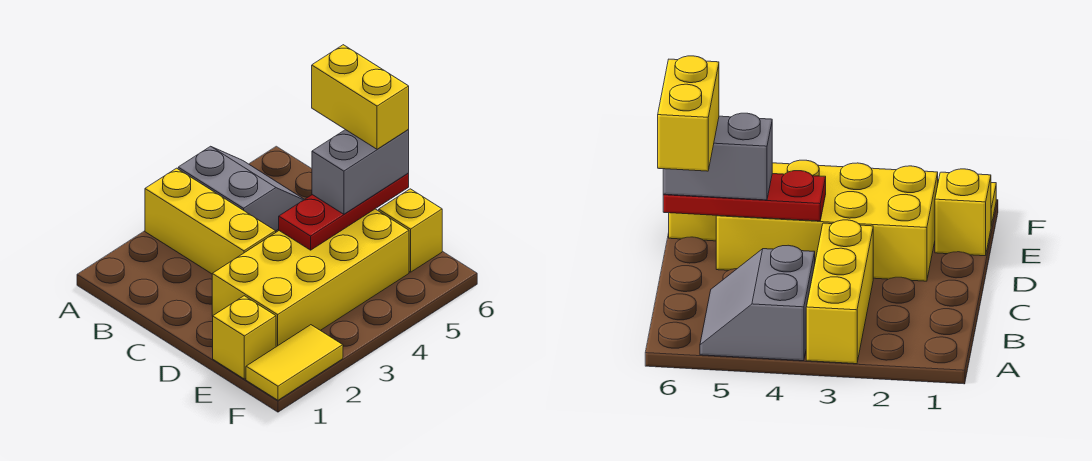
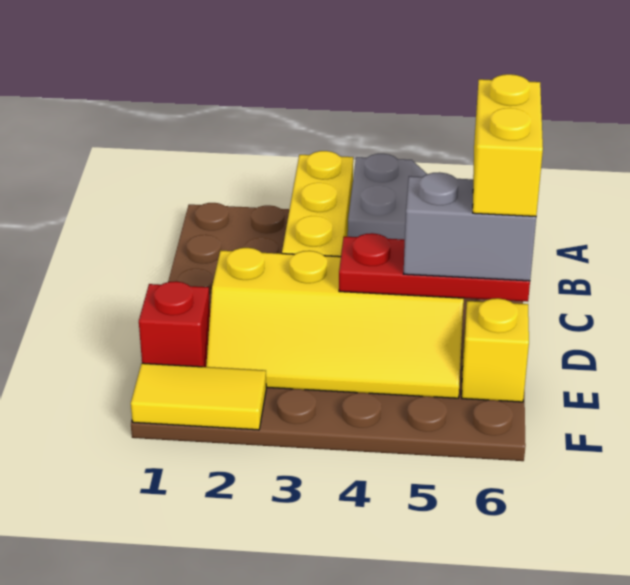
yellow 2x4 brick [212,209,409,347] -> yellow 2x4 slope [206,248,464,398]
yellow 1x1 brick [213,296,276,379] -> red 1x1 brick [139,281,210,367]

